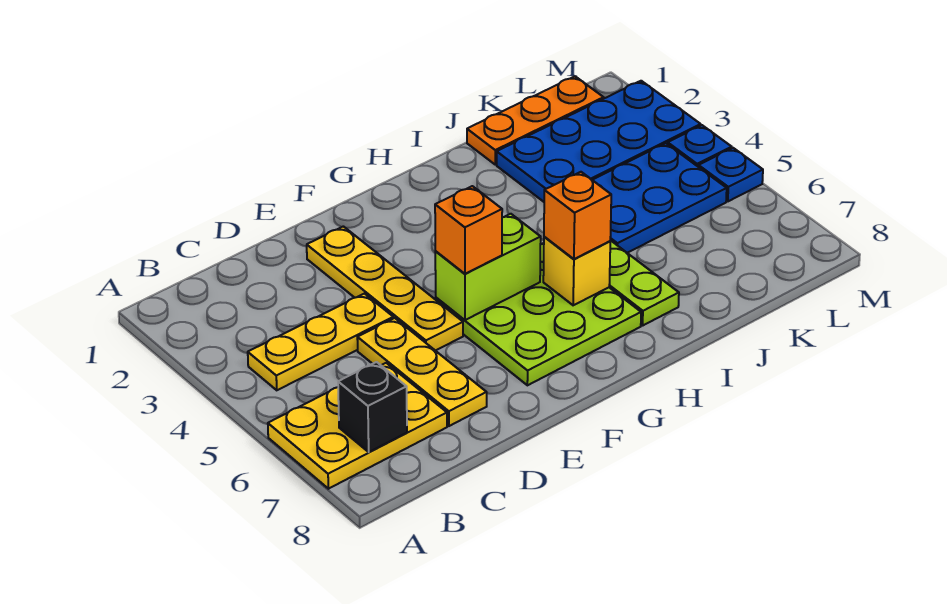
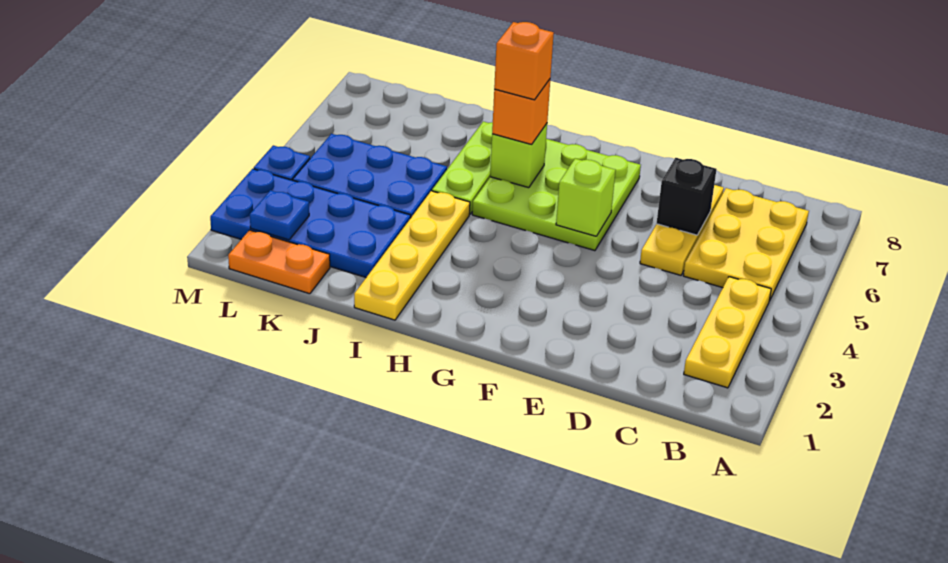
yellow 2x3 plate [268,363,447,489] -> yellow 2x3 plate turned to [683,188,809,301]
yellow 1x3 plate [248,294,393,390] -> yellow 1x3 plate turned to [684,277,771,388]
black 1x1 brick [338,362,407,452] -> black 1x1 brick moved to [657,158,716,235]
yellow 1x4 plate [307,226,463,351] -> yellow 1x4 plate moved to [354,191,470,320]
lime 1x2 brick [435,214,541,320] -> lime 1x1 brick [556,159,616,236]
orange 1x1 brick [435,186,502,274] -> orange 1x1 brick moved to [494,22,554,100]
yellow 1x1 brick [543,237,610,305] -> lime 1x1 brick [490,124,547,188]
orange 1x3 plate [467,76,604,165] -> orange 1x2 plate [228,230,330,294]
blue 1x1 plate [699,148,763,201] -> blue 1x1 plate moved to [250,190,309,240]

